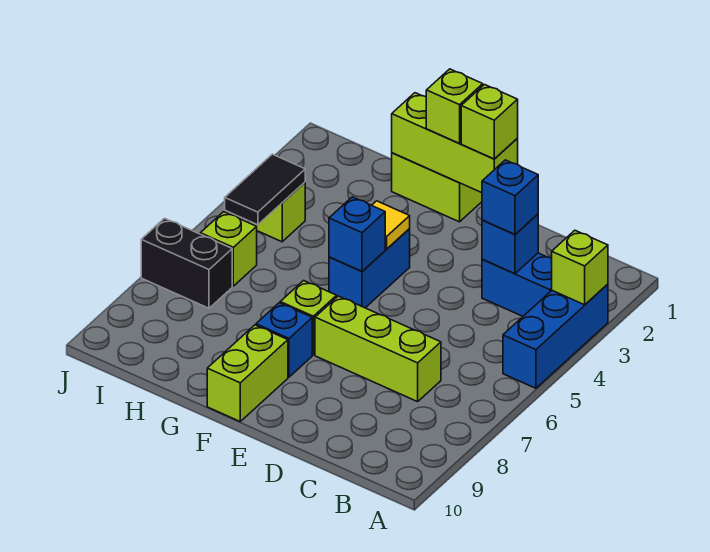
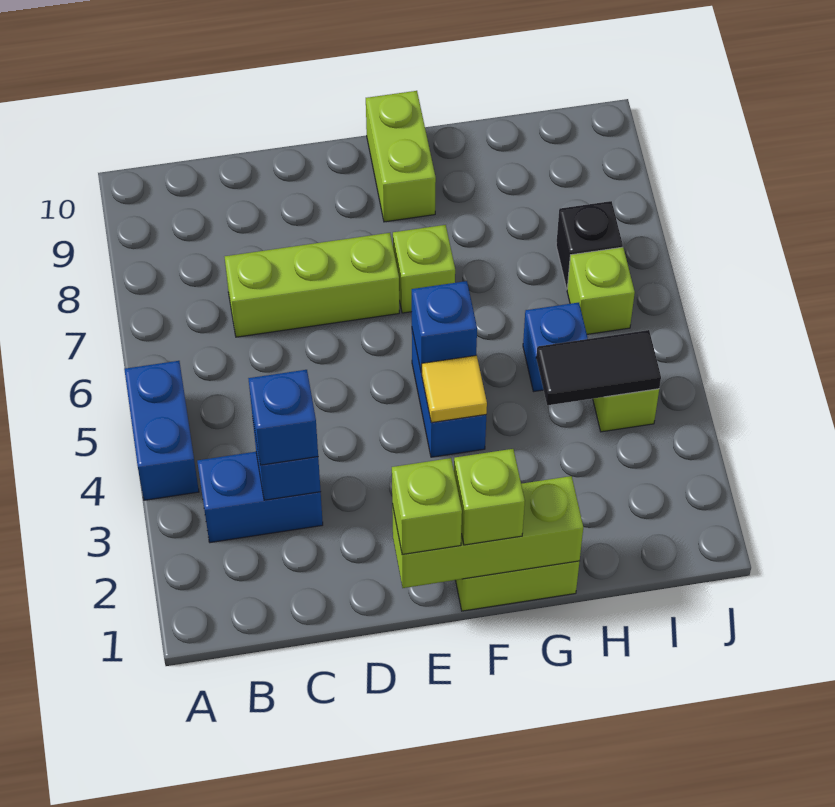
blue 1x3 brick [503,284,608,388] -> blue 1x2 brick [124,361,199,500]
lime 1x1 brick [552,230,608,305] -> none
blue 1x1 brick [256,303,312,377] -> blue 1x1 brick moved to [523,303,588,392]
black 1x2 tile [225,154,305,225] -> black 1x2 tile turned to [536,330,661,405]
black 1x2 brick [141,218,232,308] -> black 1x1 brick [556,201,623,288]

